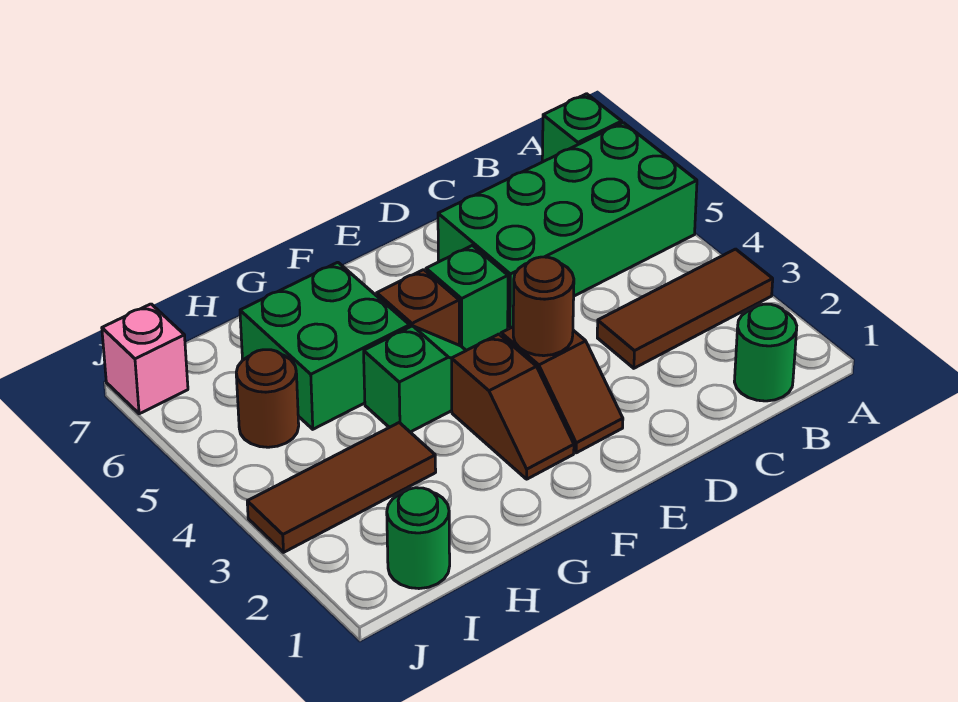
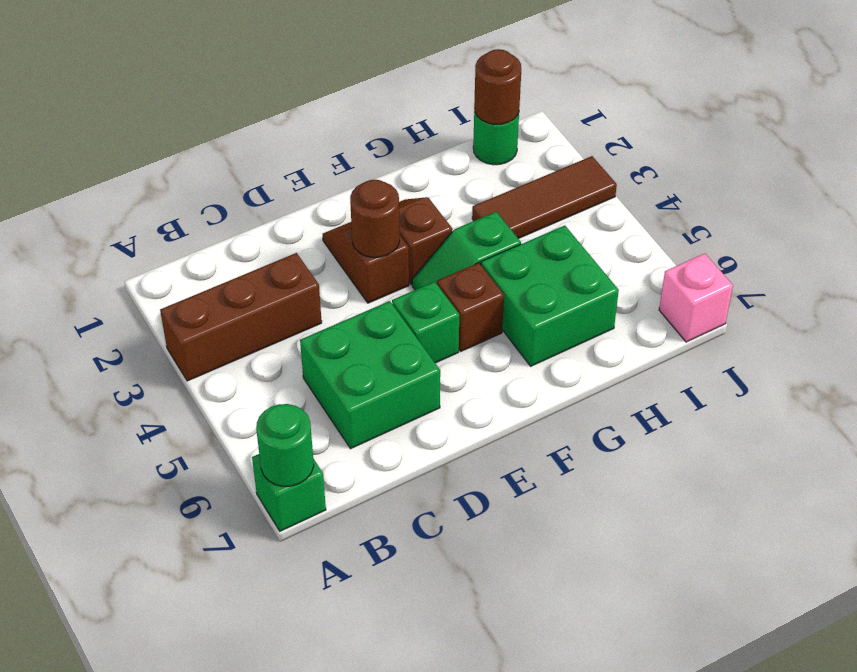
brown 1x3 tile [597,249,773,368] -> brown 1x3 brick [160,253,322,381]
green 2x4 brick [438,123,697,328] -> green 2x2 brick [300,301,440,449]
green 1x1 round brick [734,304,797,401] -> green 1x1 round brick moved to [256,404,314,486]
brown 1x1 round brick [236,350,299,447] -> brown 1x1 round brick moved to [474,49,521,124]

